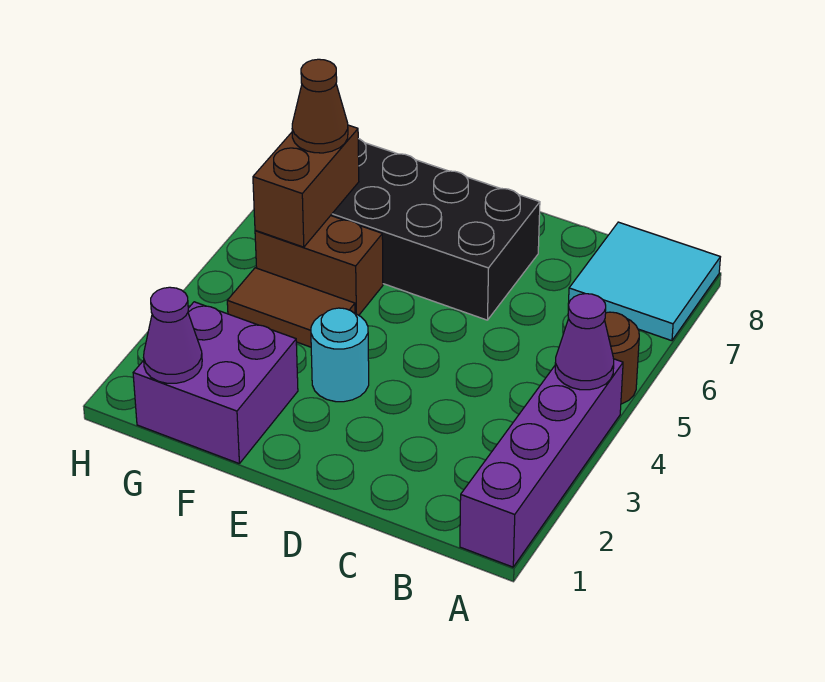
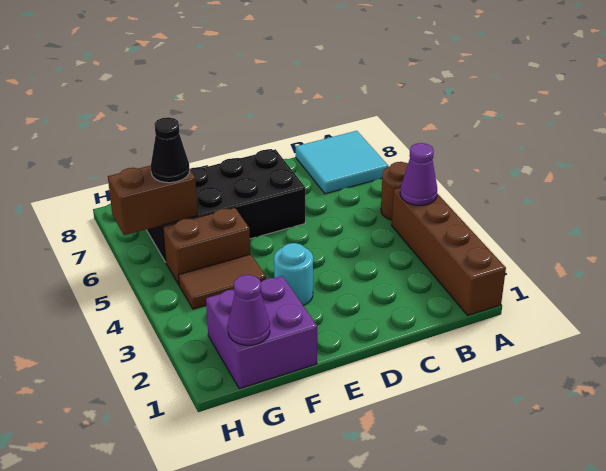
purple 1x4 brick [460,359,623,567] -> brown 1x4 brick [392,188,506,315]
brown 1x2 brick [253,125,359,247] -> brown 1x2 brick turned to [108,165,198,235]
brown 1x1 cone [292,59,348,153] -> black 1x1 cone [151,117,190,183]

